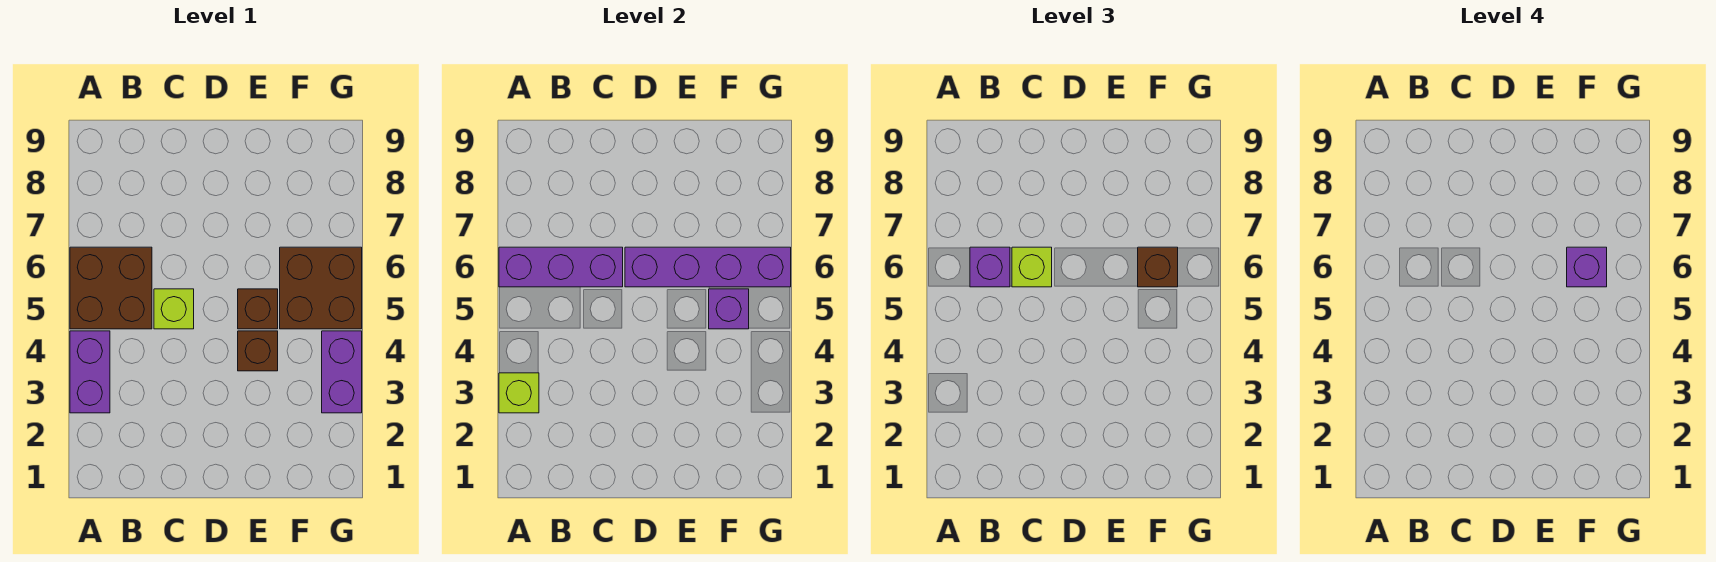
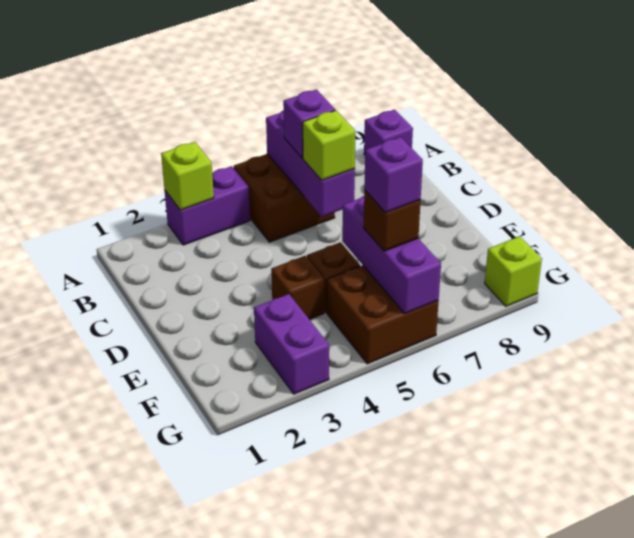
lime 1x1 brick [154,289,194,329] -> lime 1x1 brick moved to [485,236,542,306]
purple 1x4 brick [625,247,791,287] -> purple 1x3 brick [342,196,441,314]
purple 1x1 brick [709,289,749,329] -> purple 1x1 brick moved to [364,110,413,155]
purple 1x2 brick [322,331,362,413] -> purple 1x2 brick turned to [254,294,329,394]

